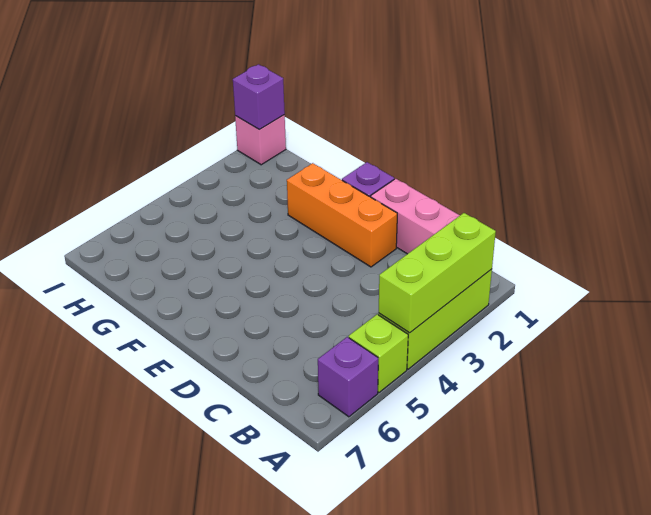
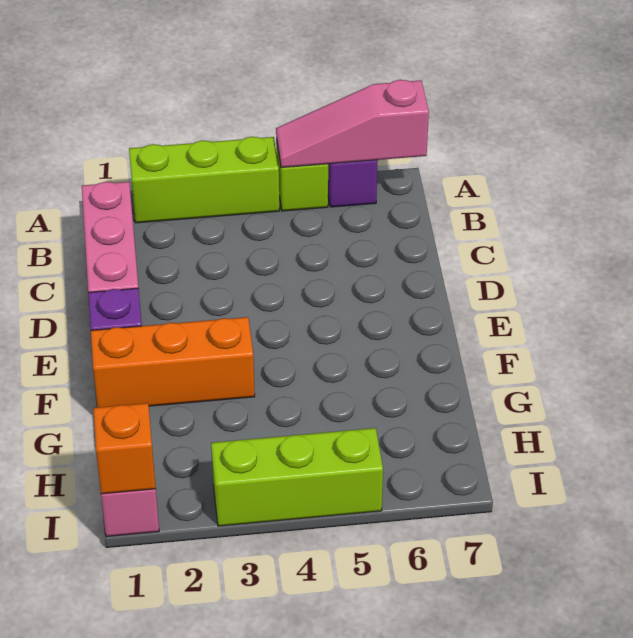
lime 1x3 brick [379,213,496,333] -> lime 1x3 brick moved to [211,428,383,526]
none -> pink 1x3 slope [276,80,429,168]
orange 1x3 brick [287,163,397,267] -> orange 1x3 brick turned to [91,317,255,407]
purple 1x1 brick [233,64,285,130] -> orange 1x1 brick [93,403,156,494]

